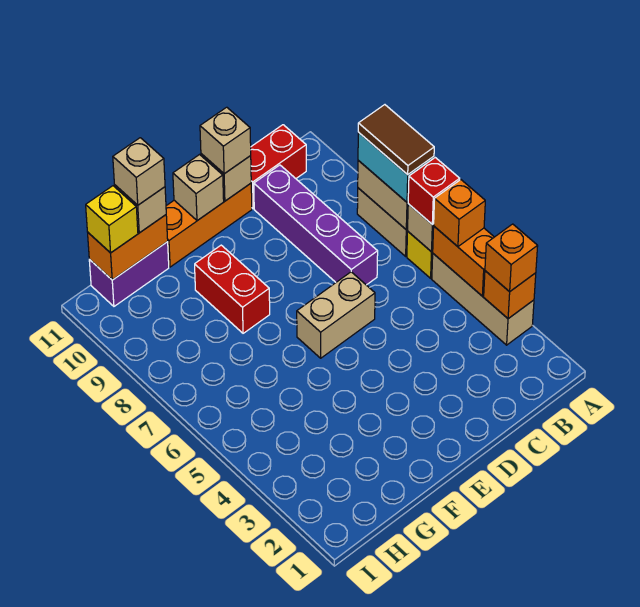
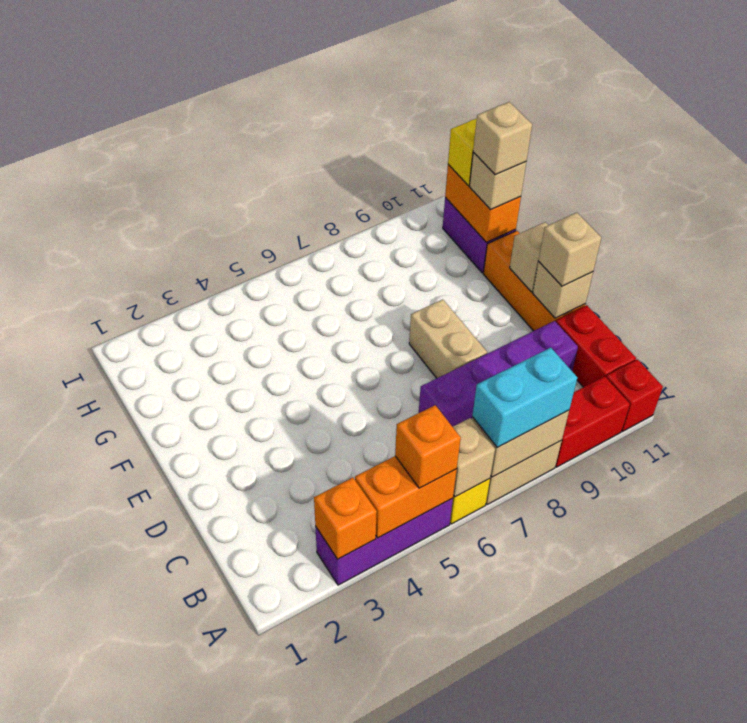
tan 1x3 brick [432,254,534,345] -> purple 1x3 brick [315,498,453,585]
orange 1x1 brick [485,224,538,292] -> none
red 1x1 brick [408,158,460,225] -> red 1x1 brick moved to [606,359,663,431]
brown 1x2 tile [358,105,434,175] -> none
tan 1x2 brick [297,272,375,358] -> tan 1x2 brick moved to [409,300,487,378]
red 1x2 brick [195,245,270,333] -> red 1x2 brick moved to [556,376,630,467]

